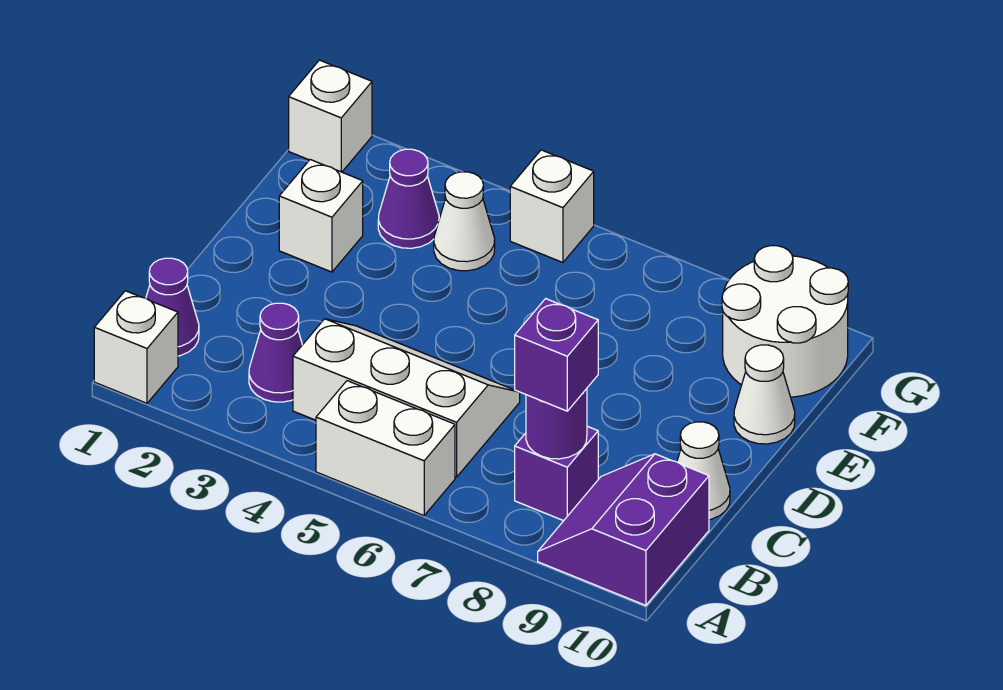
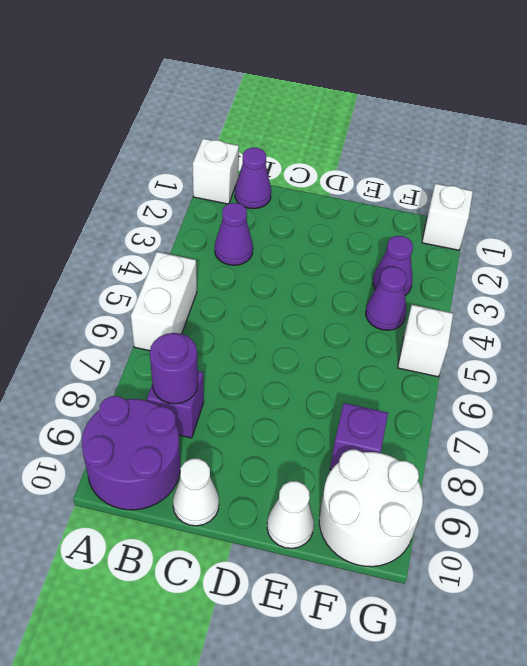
purple 2x2 slope [538,454,709,605] -> purple 2x2 round brick [82,396,180,510]
white 2x3 slope [293,319,520,477] -> none
purple 1x1 brick [515,299,598,411] -> purple 1x1 brick moved to [330,403,388,470]
white 1x1 brick [279,160,363,272] -> none
white 1x1 cone [434,172,495,271] -> purple 1x1 cone [366,267,407,330]

